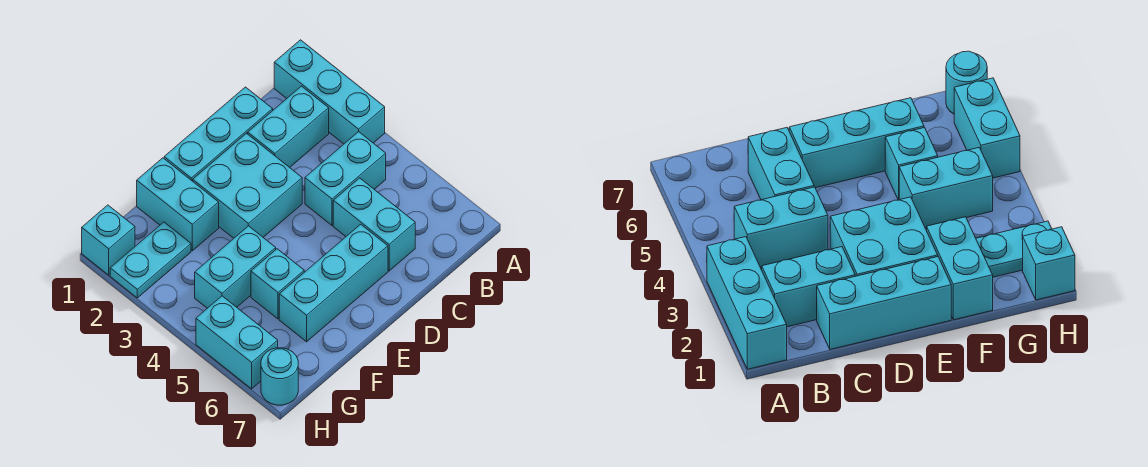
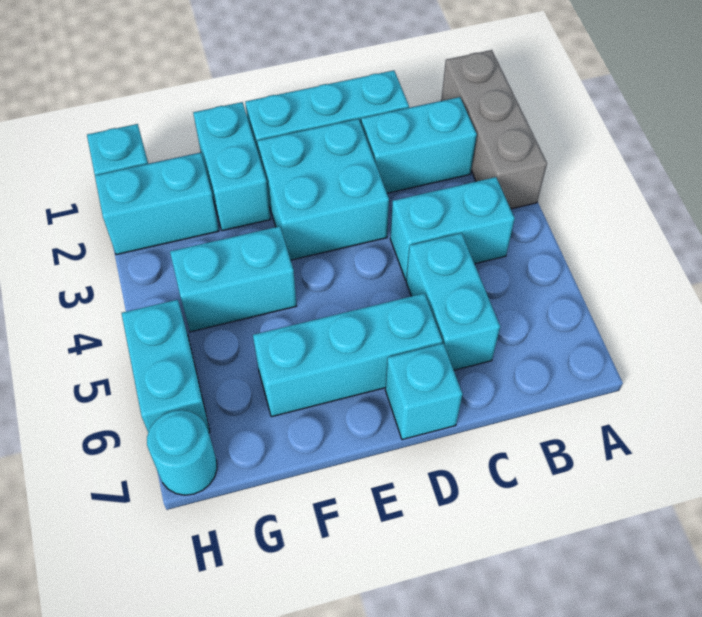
cyan 1x3 brick [274,40,385,144] -> grey 1x3 brick [441,50,547,209]
cyan 1x1 brick [251,249,304,319] -> cyan 1x1 brick moved to [385,344,462,440]
cyan 1x2 plate [110,222,191,298] -> cyan 1x2 brick [95,153,219,255]

